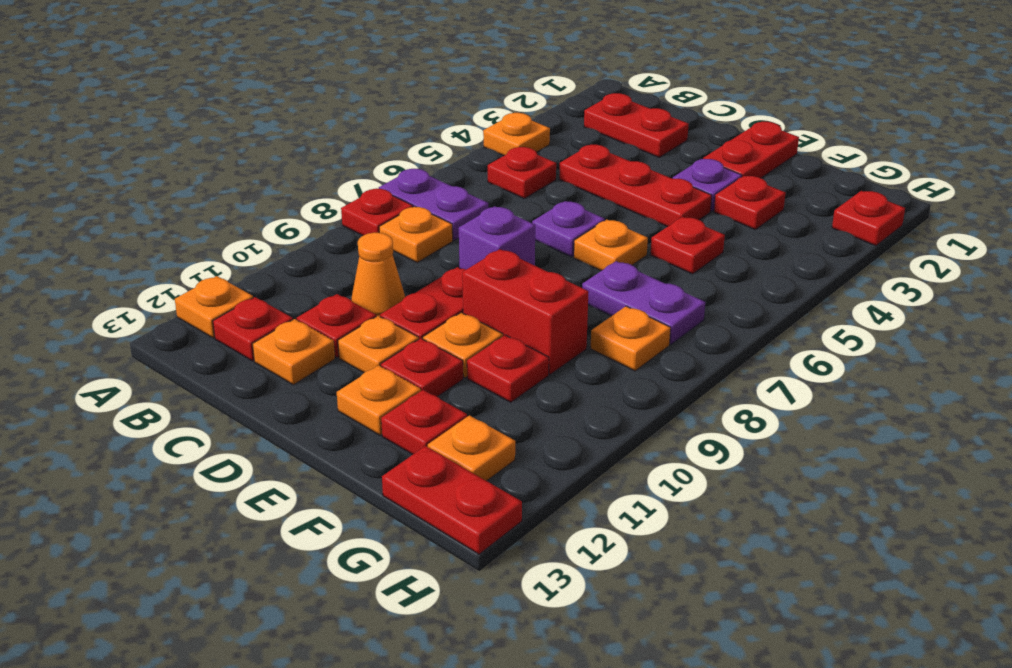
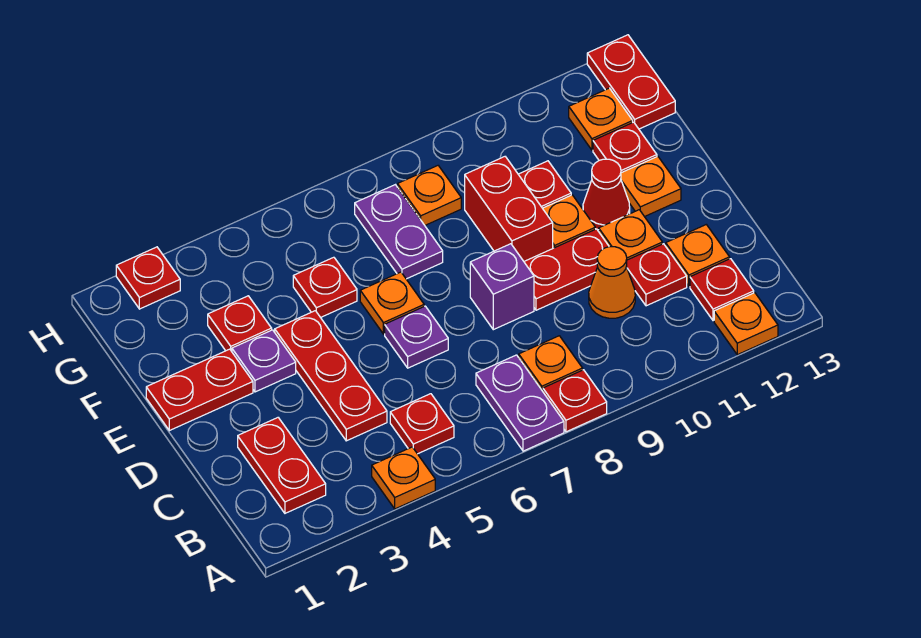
red 1x1 plate [381,338,463,397] -> red 1x1 cone [583,159,630,230]

